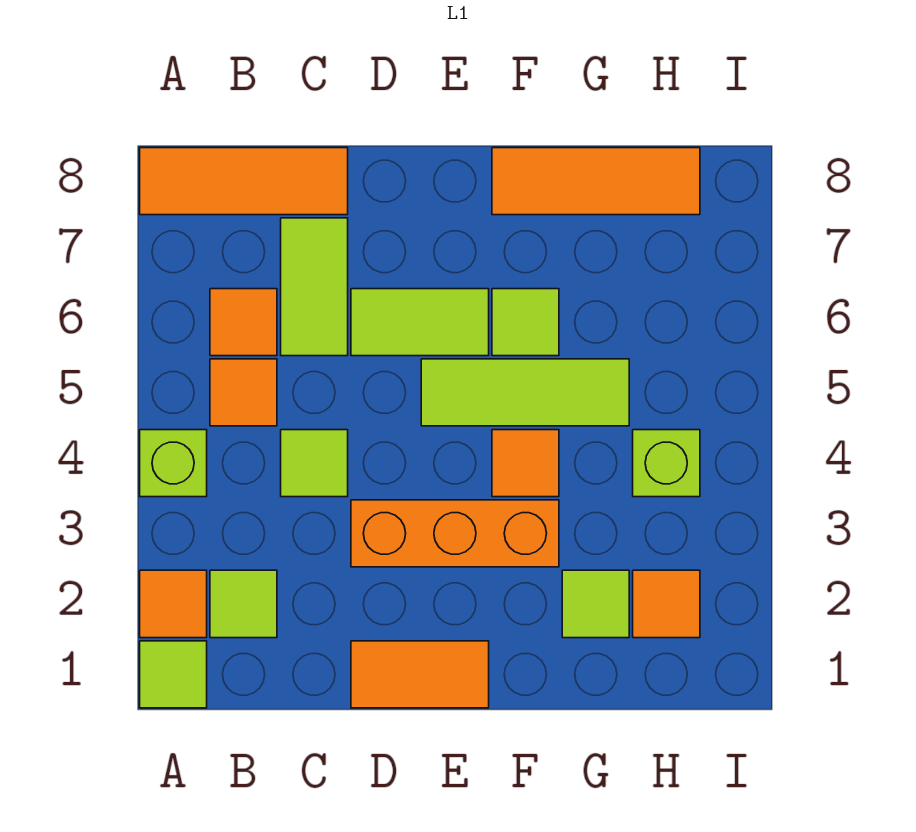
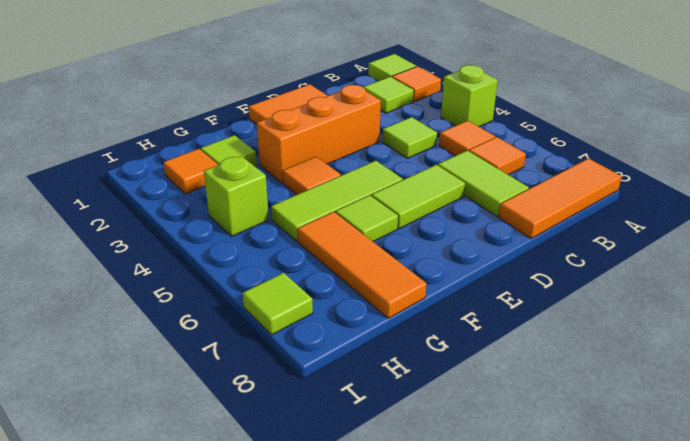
orange 1x3 tile [492,148,700,215] -> orange 1x3 tile turned to [298,212,426,318]
none -> lime 1x1 tile [243,273,313,335]

